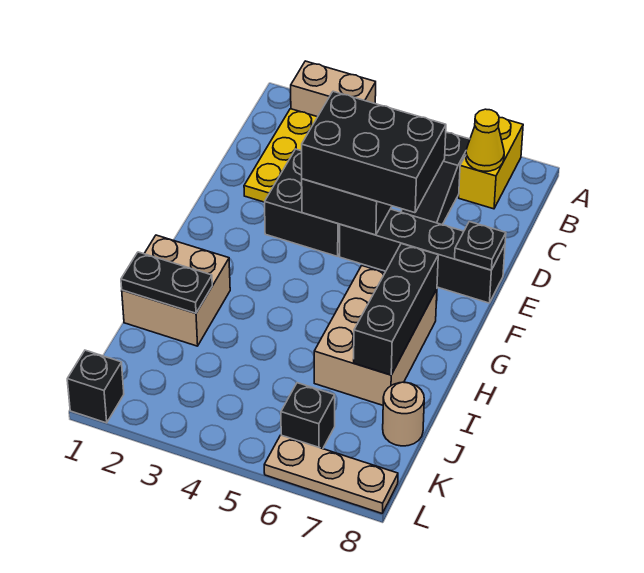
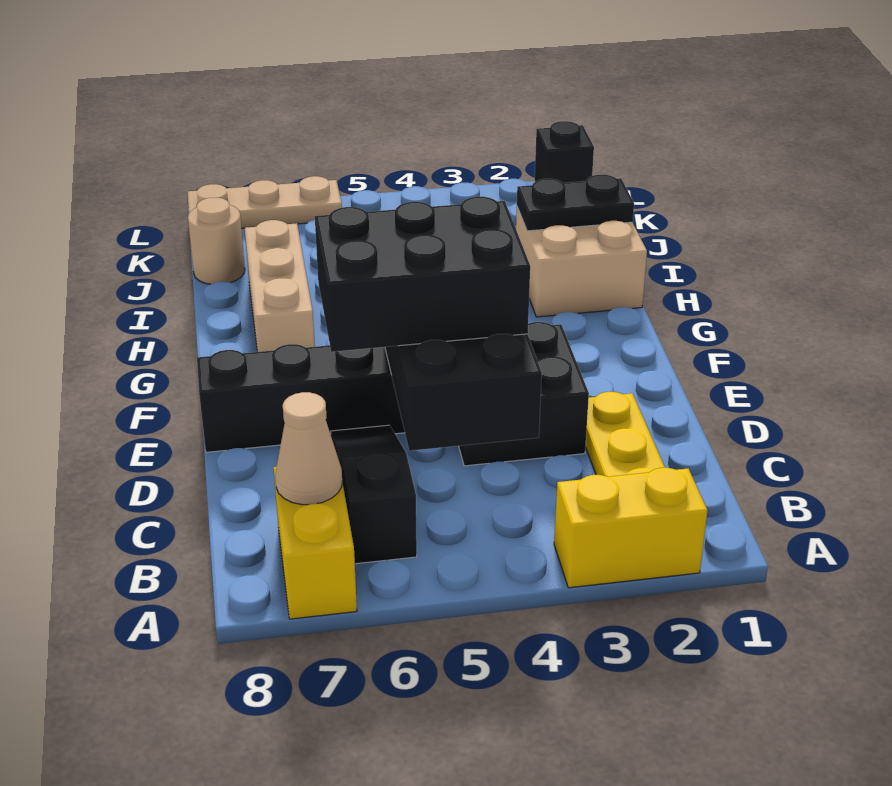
tan 1x2 brick [291,61,376,117] -> yellow 1x2 brick [554,468,708,588]
yellow 1x1 cone [466,109,504,171] -> tan 1x1 cone [275,392,342,505]
black 1x1 plate [455,222,506,270] -> none
tan 2x3 brick [314,266,437,405] -> tan 1x3 brick [245,220,315,352]
black 1x3 brick [354,243,438,375] -> none
black 1x1 brick [281,383,335,449] -> none

